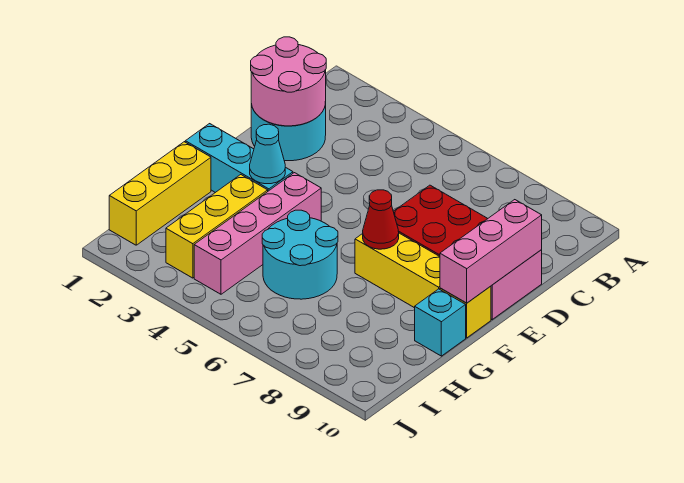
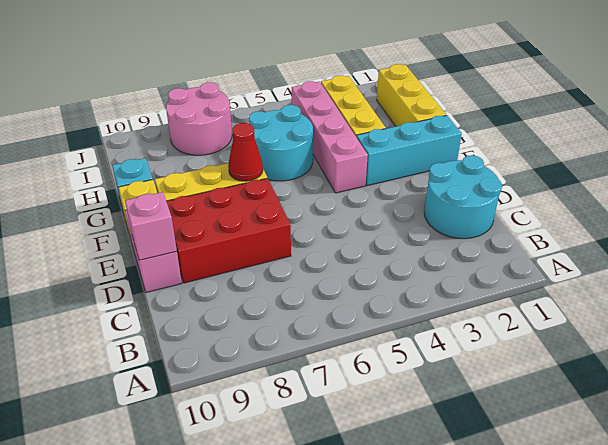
pink 2x2 round brick [251,37,326,126] -> pink 2x2 round brick moved to [166,82,232,155]
pink 1x3 brick [440,200,542,303] -> pink 1x1 brick [125,192,177,260]
cyan 1x1 cone [250,124,285,184] -> none

